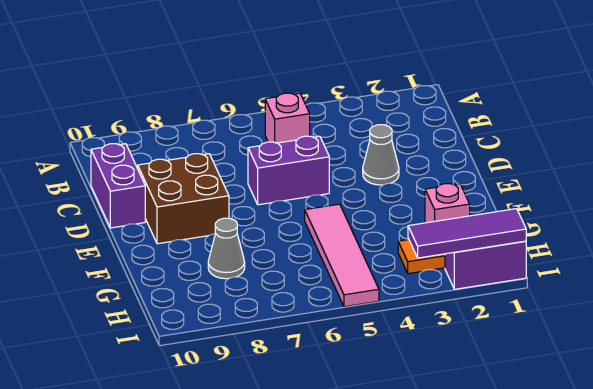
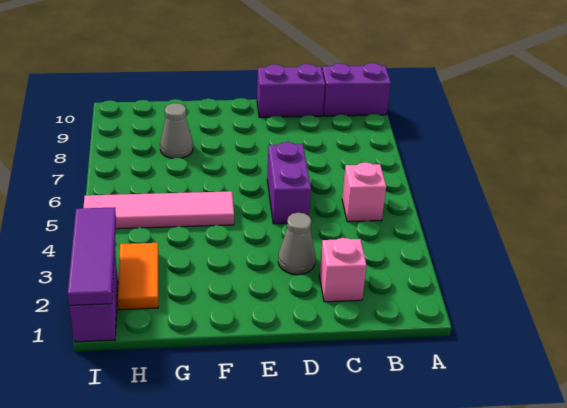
none -> purple 1x2 brick [322,63,391,116]
brown 2x2 brick [138,154,229,244] -> none
pink 1x1 brick [425,184,470,223] -> pink 1x1 brick moved to [319,238,367,302]

